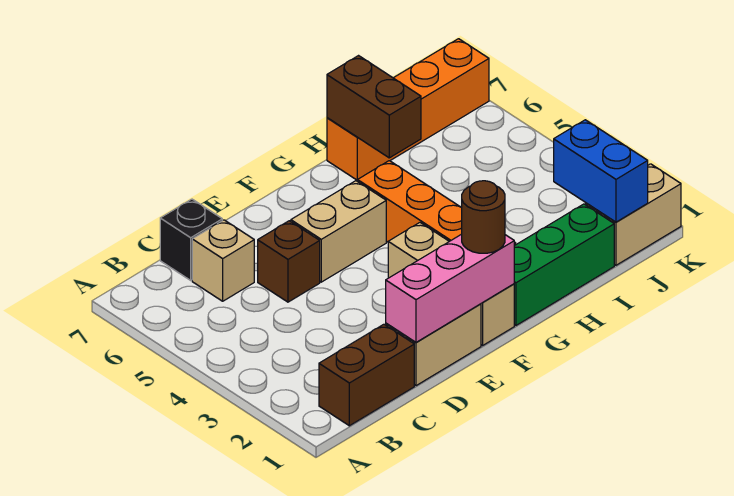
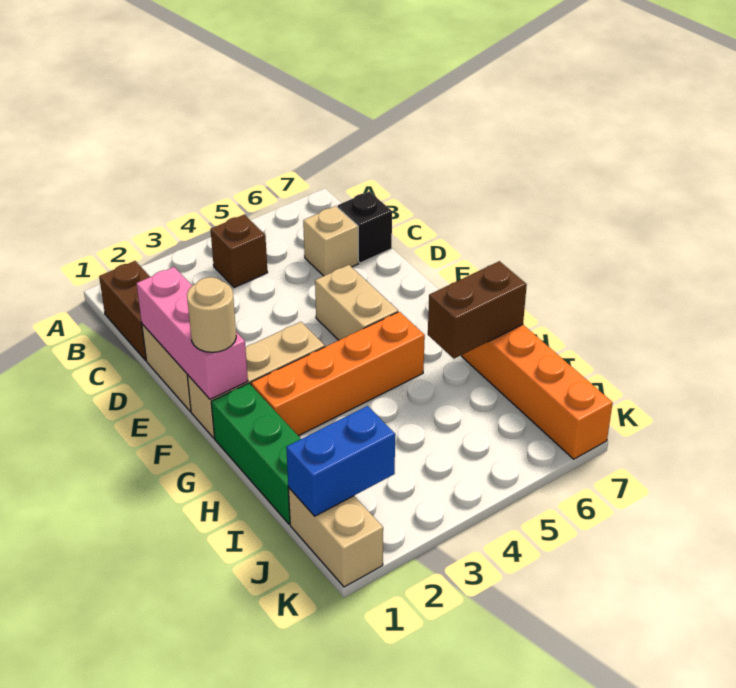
brown 1x1 brick [258,221,320,302] -> brown 1x1 brick moved to [210,215,268,288]
brown 1x1 round brick [462,181,505,253] -> tan 1x1 round brick [187,277,236,352]

